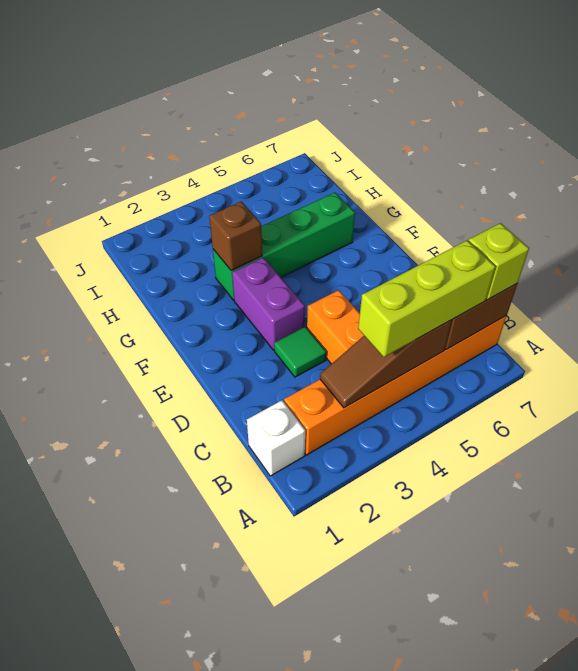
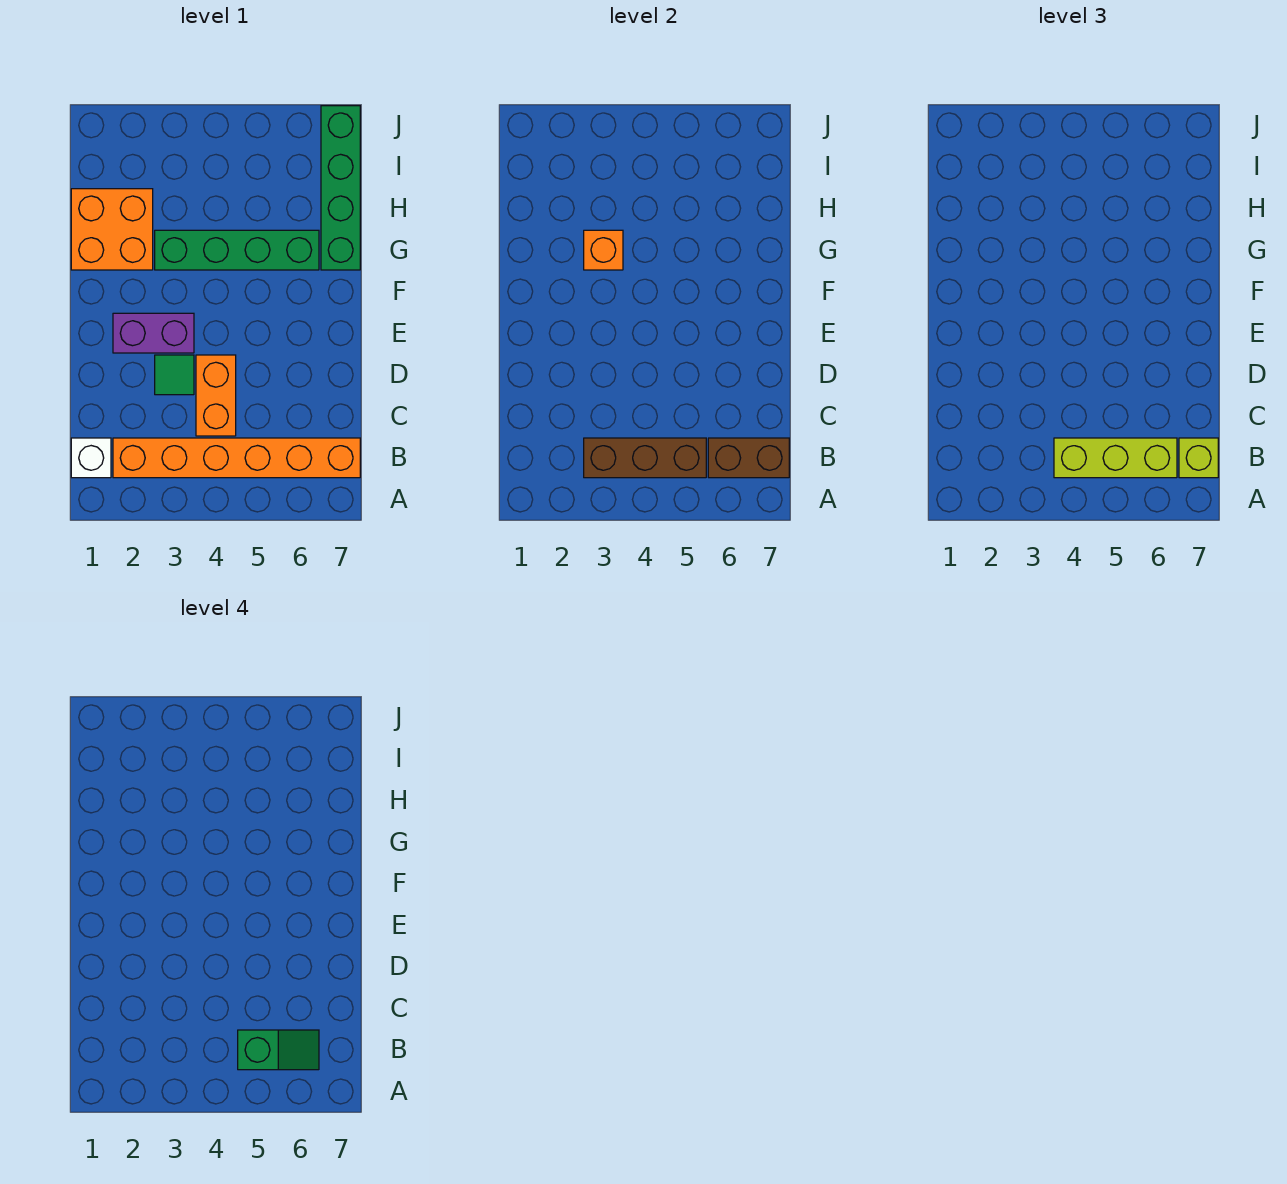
brown 1x3 slope [320,320,452,408] -> brown 1x3 brick [584,438,706,478]
none -> green 1x2 slope [238,1030,319,1070]
purple 1x2 brick [232,258,305,350] -> purple 1x2 brick turned to [113,313,194,353]
none -> orange 2x2 brick [71,189,153,270]
brown 1x1 brick [209,201,262,271] -> orange 1x1 brick [584,230,623,270]
none -> green 1x4 brick [321,106,360,270]

